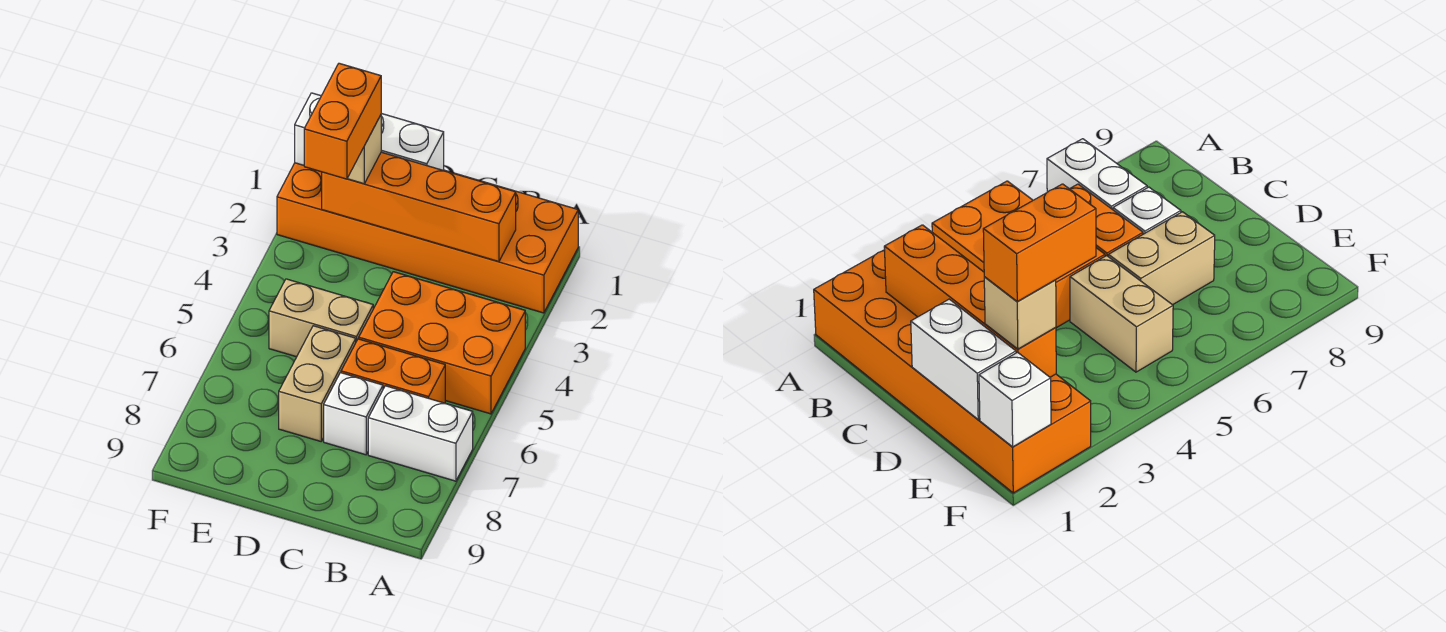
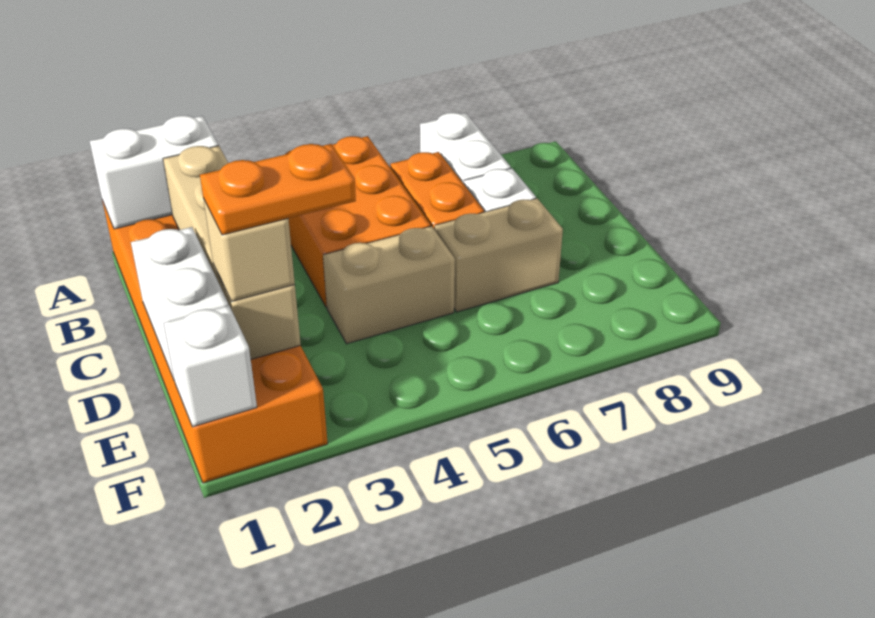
none -> white 1x2 brick [90,116,218,229]
orange 1x4 brick [322,152,516,262] -> tan 1x4 brick [163,146,301,359]
tan 1x2 brick [269,279,373,357] -> tan 1x2 brick turned to [323,226,455,344]
orange 1x2 brick [304,63,381,179] -> orange 1x2 plate [200,144,356,235]

